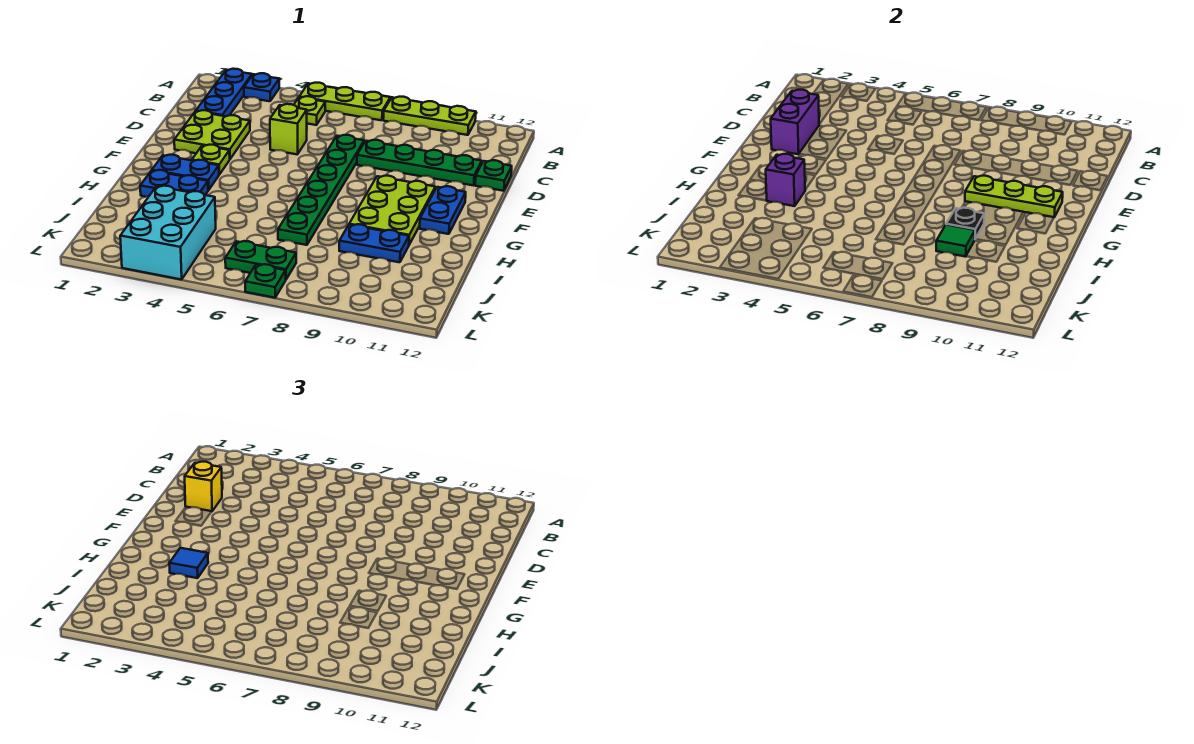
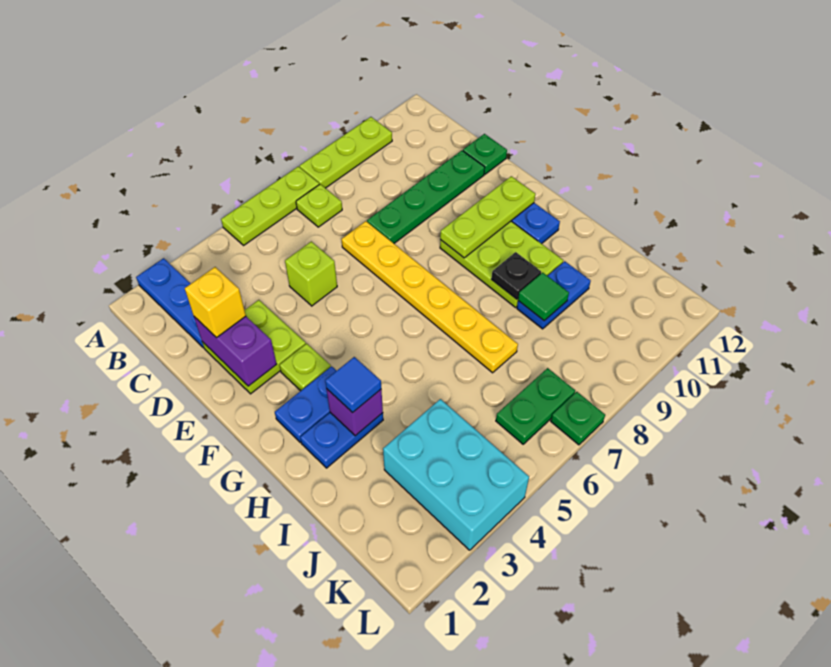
blue 1x1 plate [244,73,279,101] -> none
lime 1x1 plate [294,96,325,125] -> lime 1x1 plate moved to [296,184,342,227]
green 1x6 plate [278,135,364,245] -> yellow 1x6 plate [342,221,518,373]

